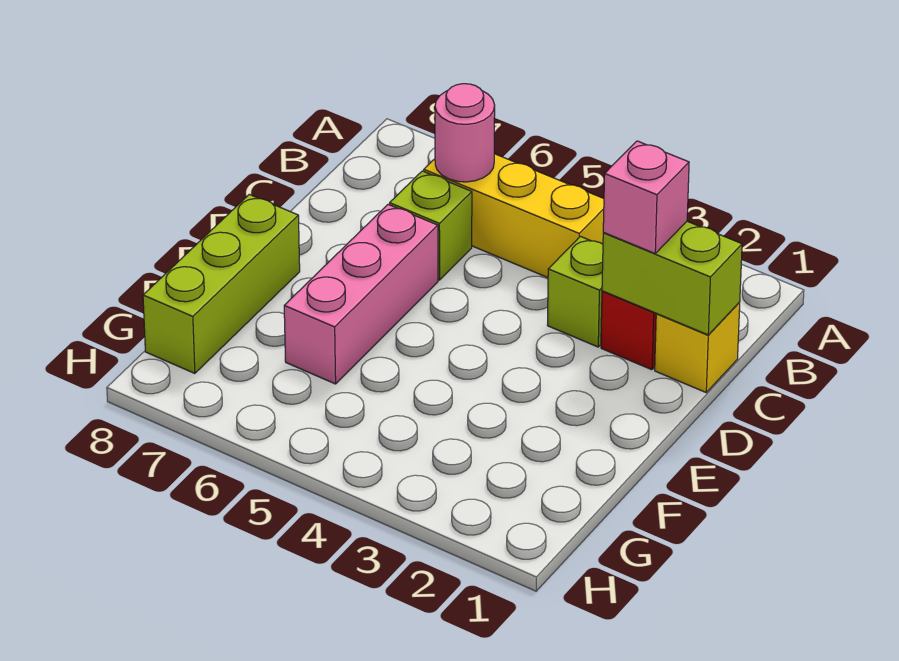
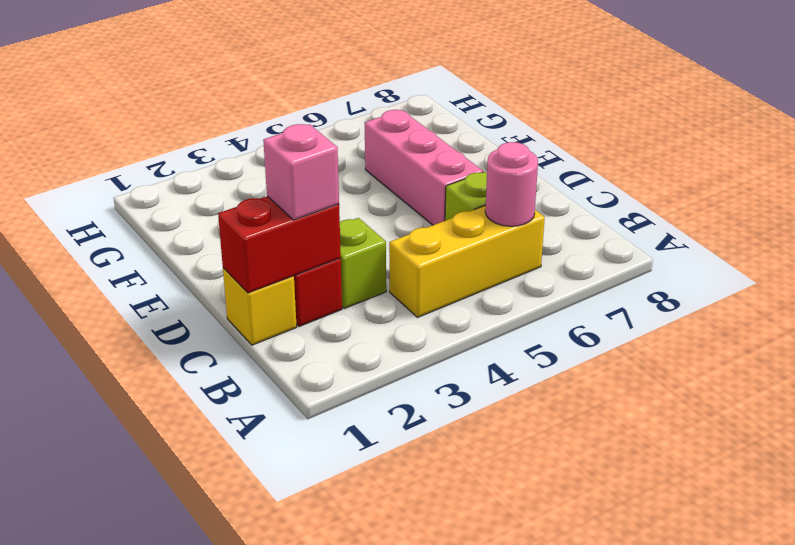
lime 1x2 brick [602,221,742,335] -> red 1x2 brick [218,196,341,293]
lime 1x3 brick [143,194,300,373] -> none

